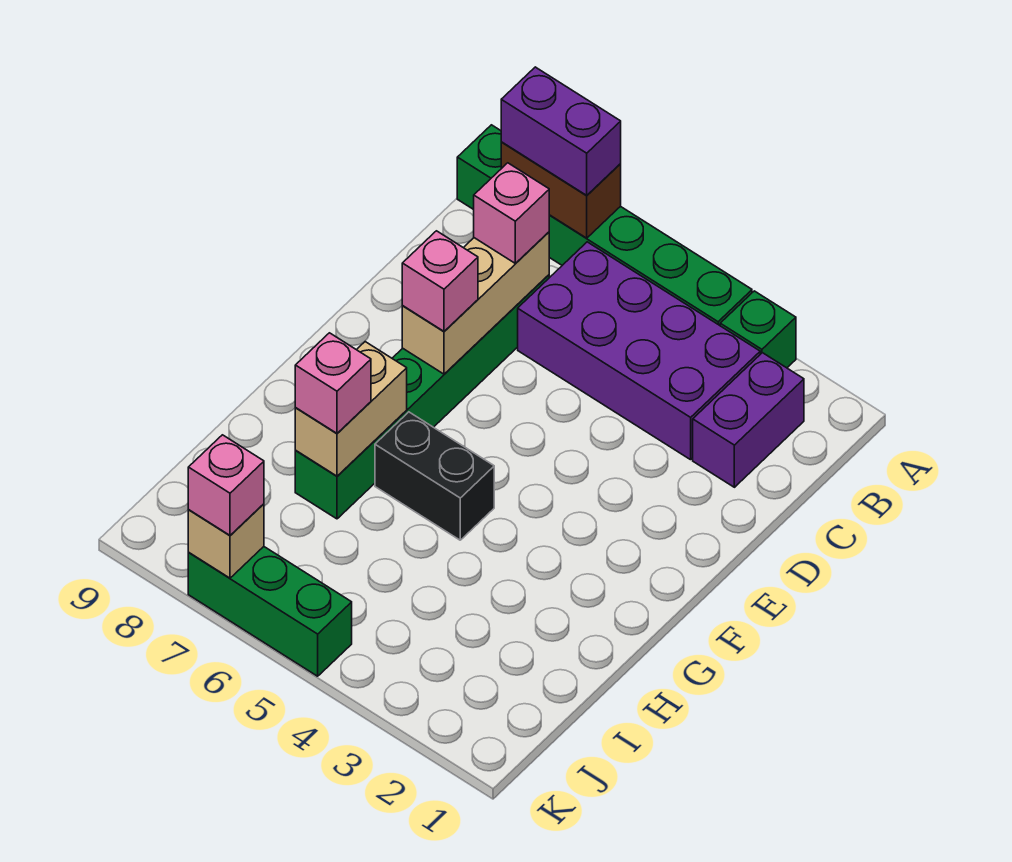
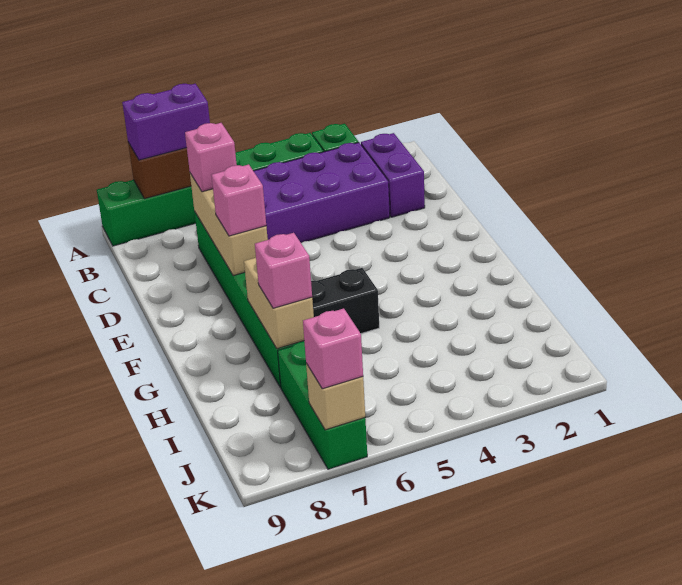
green 1x3 brick [188,547,352,676] -> green 1x3 brick turned to [278,342,367,469]

